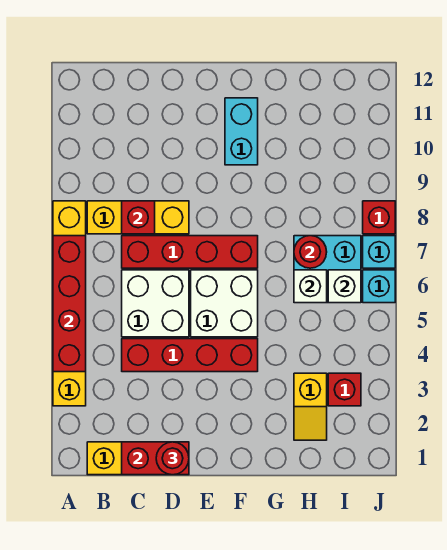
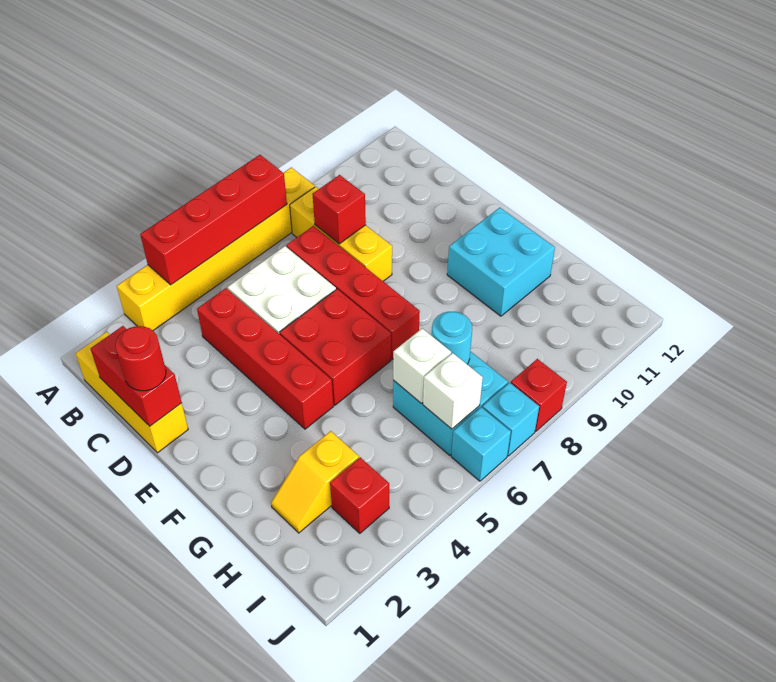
white 2x2 brick [191,270,258,337] -> red 2x2 brick [280,289,391,405]
cyan 1x2 brick [225,98,258,165] -> cyan 2x2 brick [447,208,555,316]
red 1x1 round brick [294,236,327,268] -> cyan 1x1 round brick [432,312,472,364]

